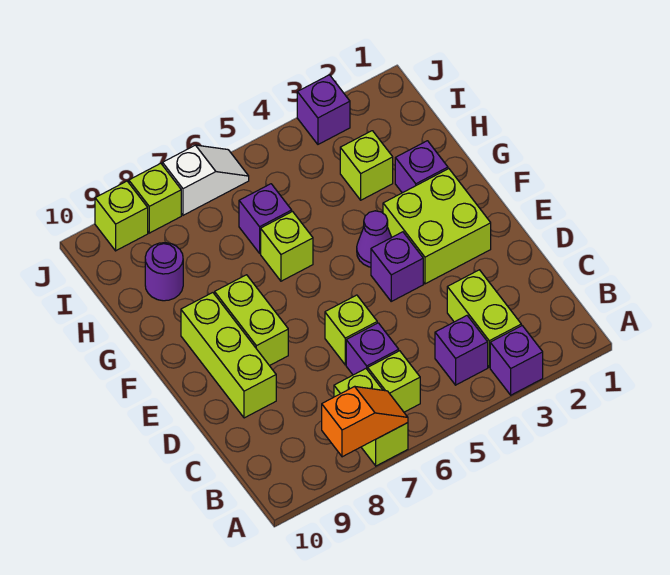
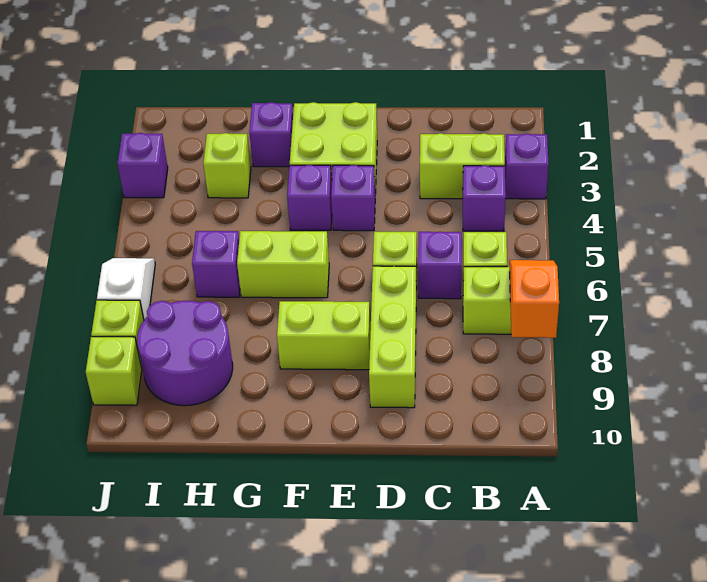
lime 1x3 brick [181,293,276,418] -> lime 1x3 brick turned to [369,266,416,408]
purple 1x1 cone [357,211,392,267] -> purple 1x1 brick [287,165,332,230]
lime 1x1 brick [261,212,313,281] -> lime 1x2 brick [237,231,329,298]
purple 1x1 round brick [145,243,183,301] -> purple 2x2 round brick [137,301,233,406]

